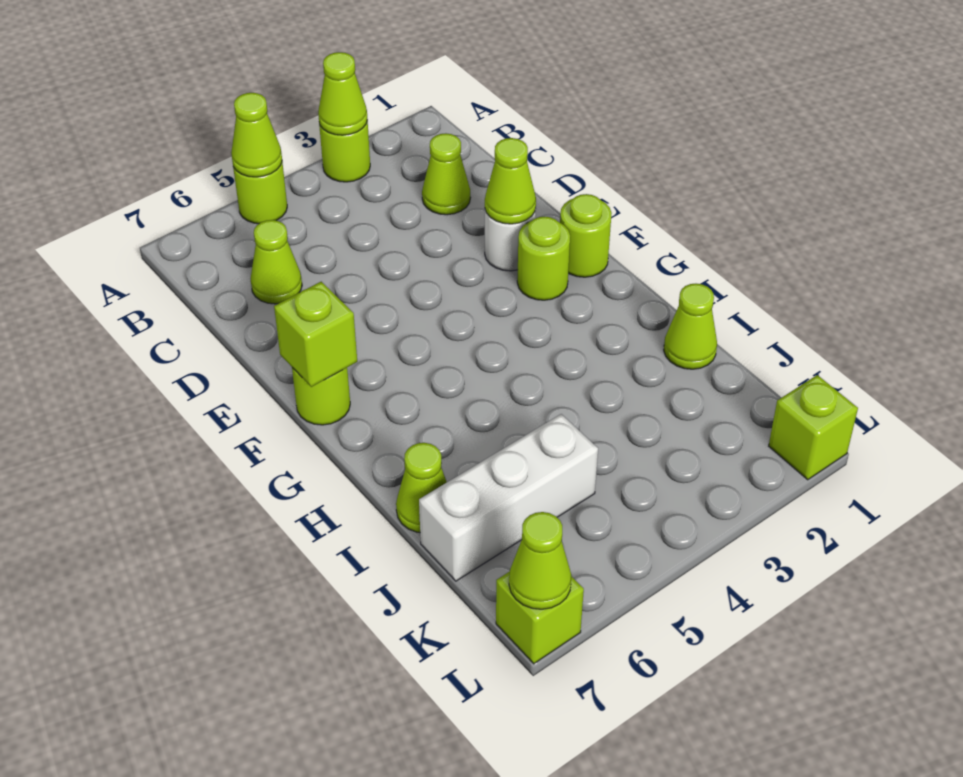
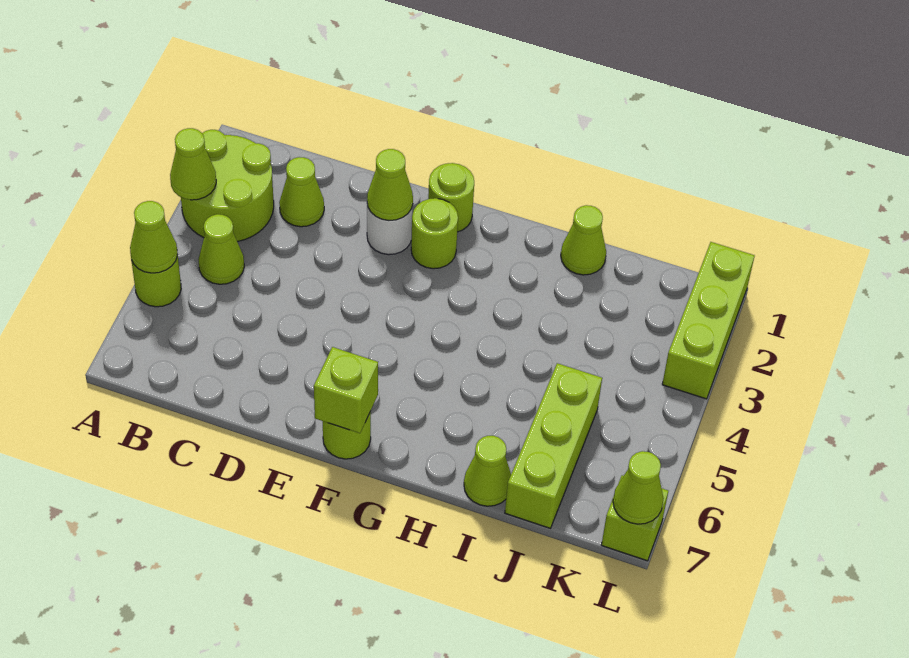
lime 1x1 round brick [319,120,370,182] -> lime 2x2 round brick [181,130,274,242]
lime 1x1 cone [251,220,302,304] -> lime 1x1 cone moved to [198,214,244,284]
white 1x3 brick [419,414,598,581] -> lime 1x3 brick [505,363,602,528]
lime 1x1 brick [769,375,858,480] -> lime 1x3 brick [662,242,755,399]

